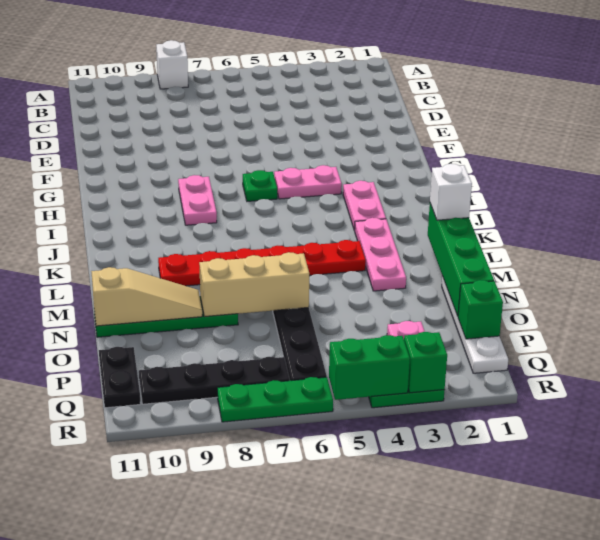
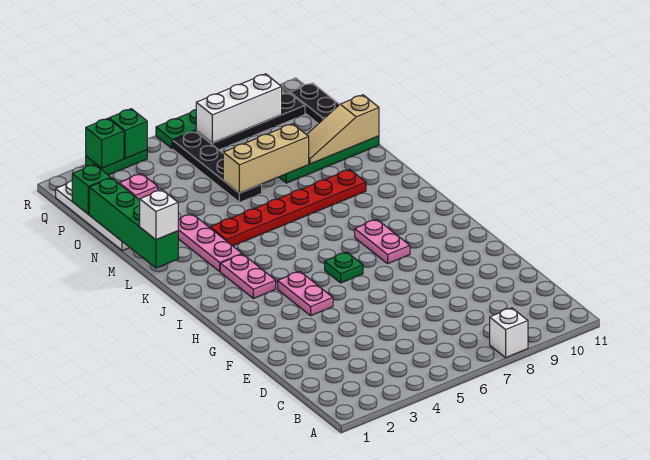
pink 1x2 plate [274,165,342,199] -> pink 1x2 plate turned to [278,272,333,316]
none -> white 1x3 brick [196,74,282,143]
green 1x2 brick [329,335,410,400] -> green 1x1 brick [109,109,147,159]

